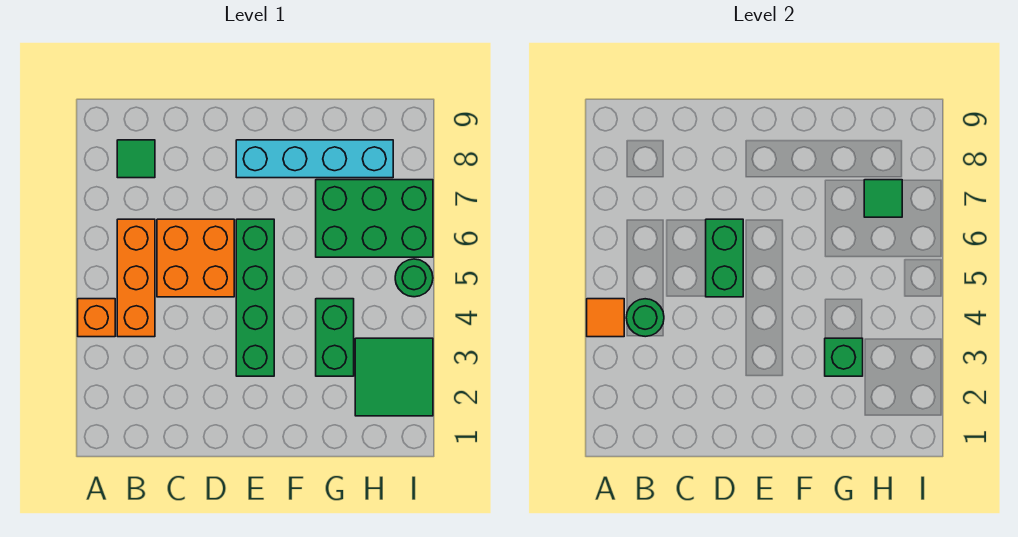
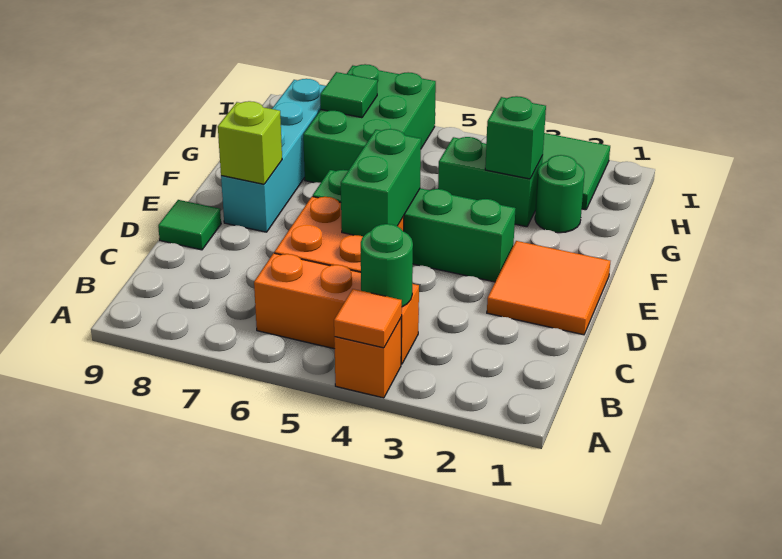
green 1x1 tile [117,140,155,178] -> green 1x1 tile moved to [158,200,221,250]
none -> orange 2x2 tile [487,241,610,335]
green 1x2 brick [706,219,743,297] -> green 1x2 brick turned to [341,129,421,236]
none -> lime 1x1 brick [218,101,282,184]
green 1x1 round brick [395,259,433,297] -> green 1x1 round brick moved to [535,155,585,233]

